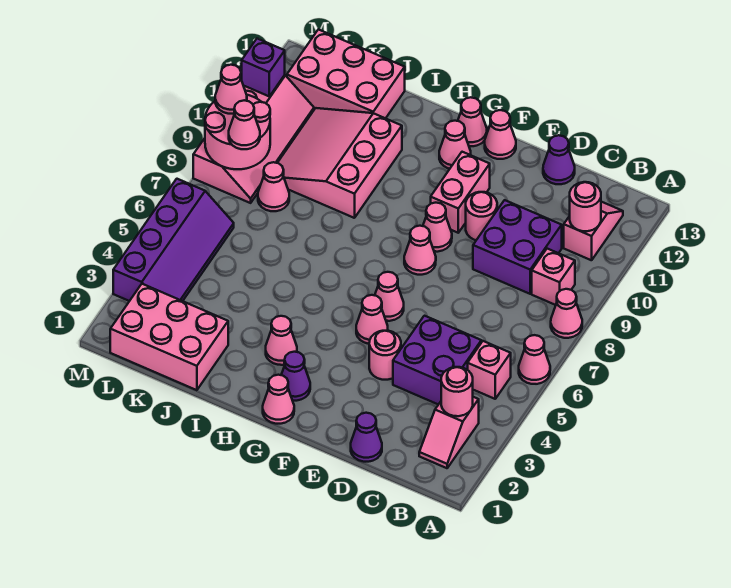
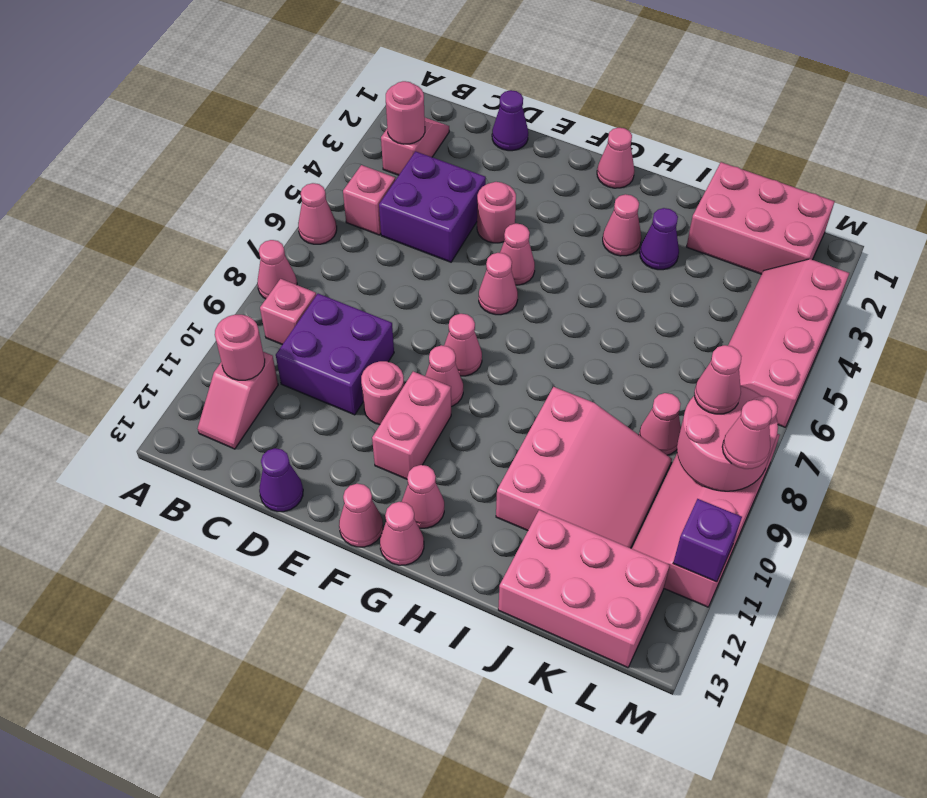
purple 1x1 cone [281,352,310,401] -> purple 1x1 cone moved to [640,208,679,270]
purple 2x4 slope [113,179,234,301] -> pink 2x4 slope [728,259,849,427]

